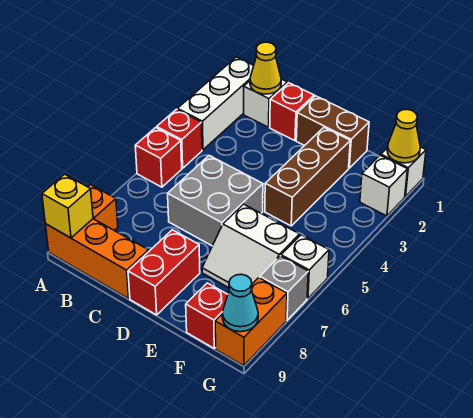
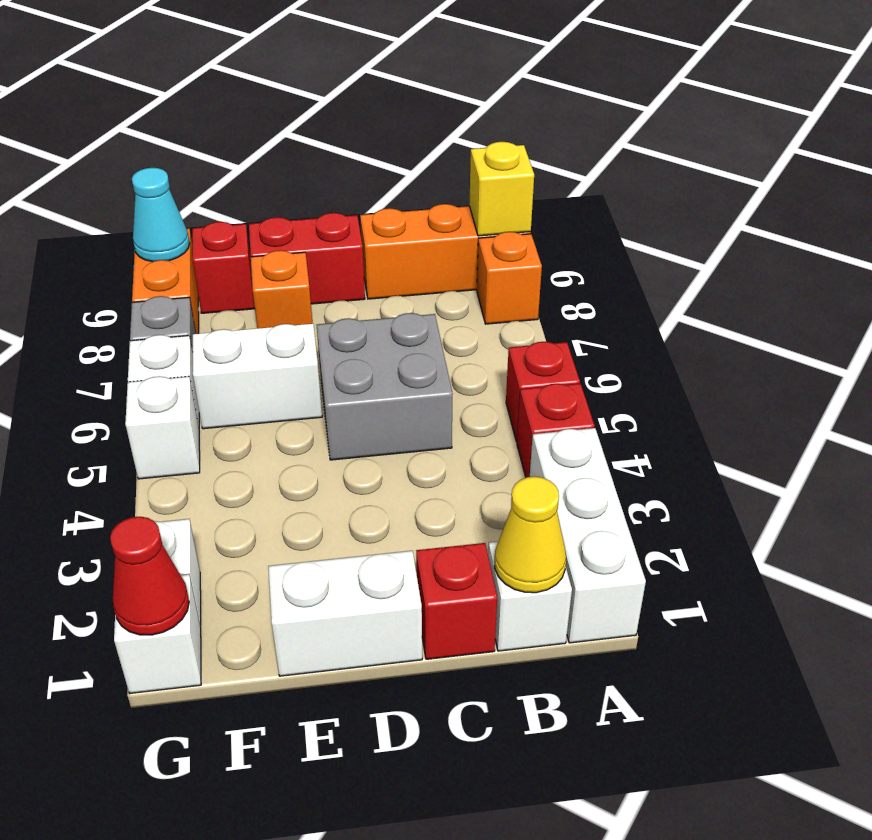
brown 1x2 brick [296,96,369,168] -> white 1x2 brick [268,551,422,676]
red 1x2 brick [128,230,200,315] -> red 1x2 brick turned to [249,213,365,304]
brown 1x3 brick [265,128,350,226] -> none
none -> orange 1x1 brick [251,250,313,329]
yellow 1x1 cone [387,109,420,163] -> red 1x1 cone [110,517,189,635]
none -> white 1x1 brick [125,376,200,479]

